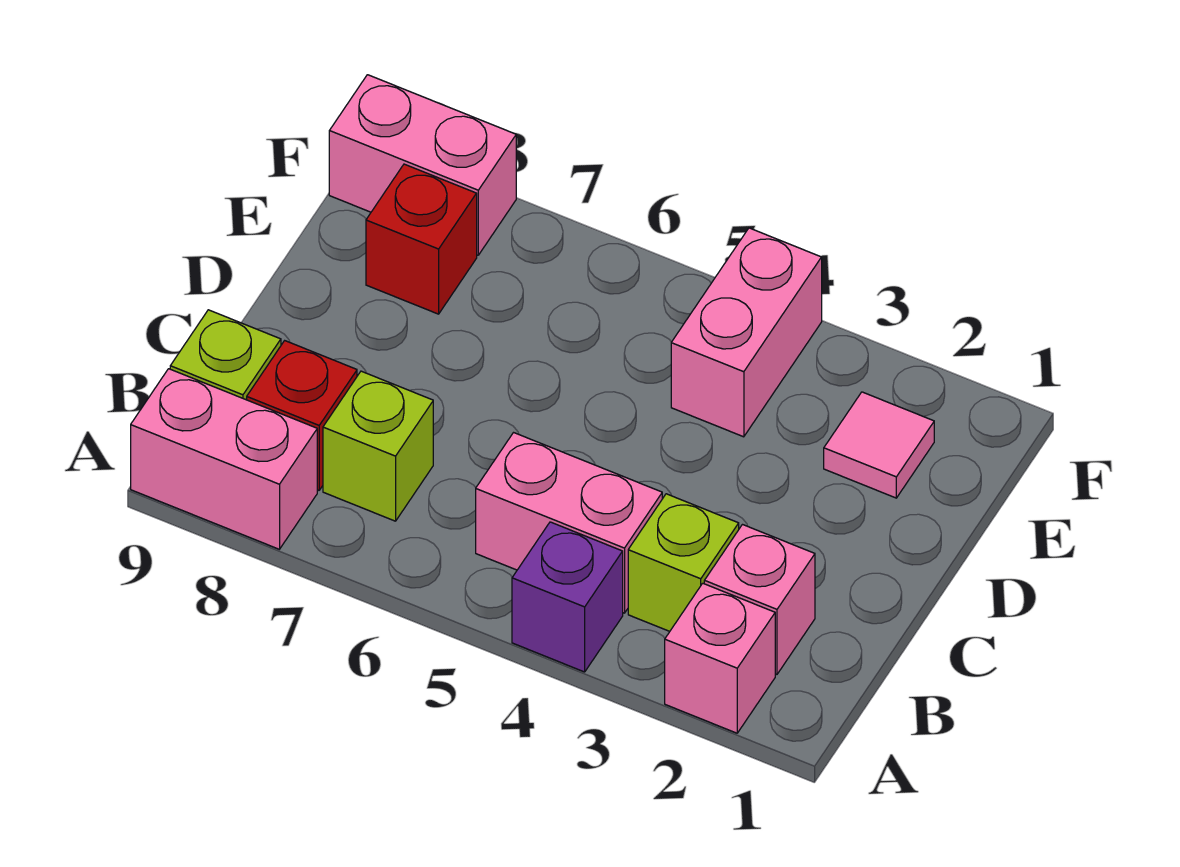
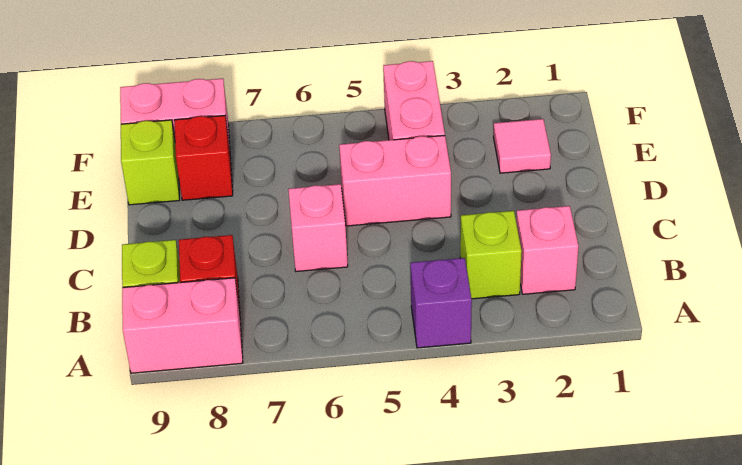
pink 1x1 brick [665,583,775,733] -> pink 1x1 brick moved to [288,184,348,272]
pink 1x2 brick [476,433,662,613] -> pink 1x2 brick moved to [339,136,451,226]
lime 1x1 brick [323,371,433,521] -> lime 1x1 brick moved to [121,120,180,205]

